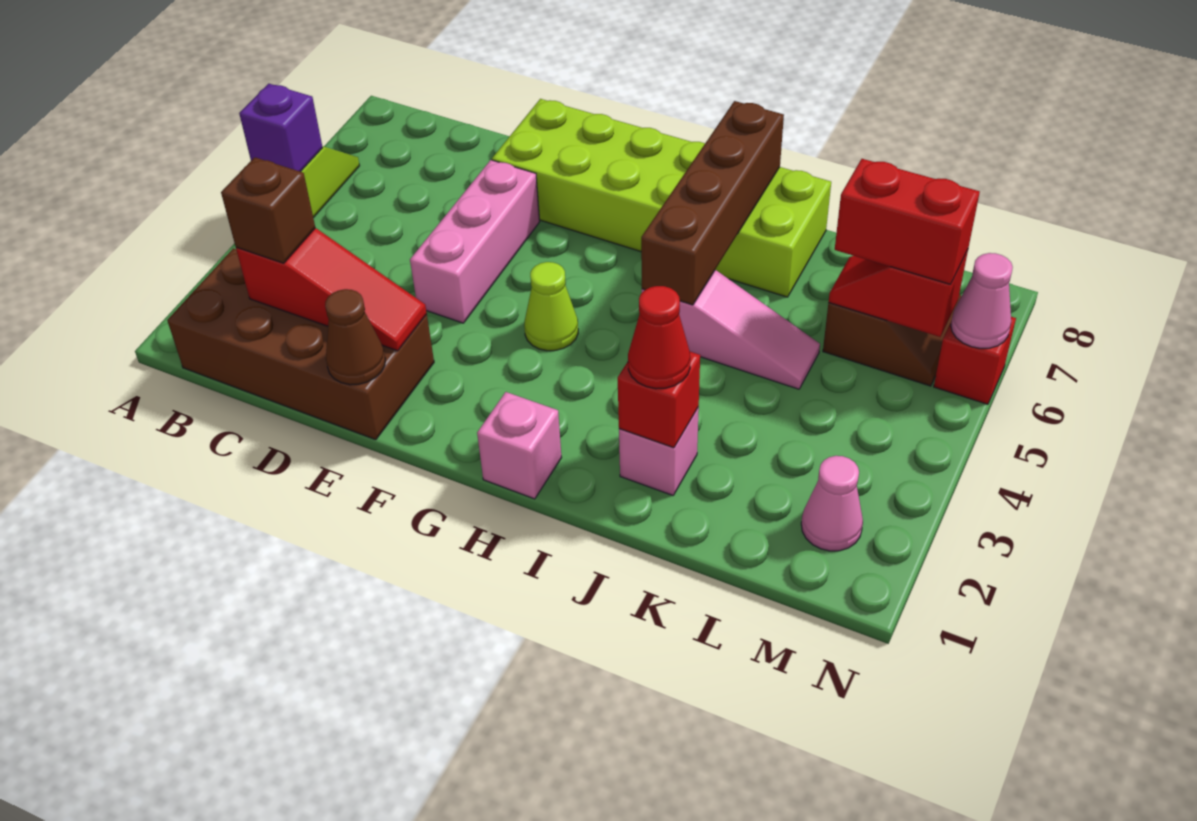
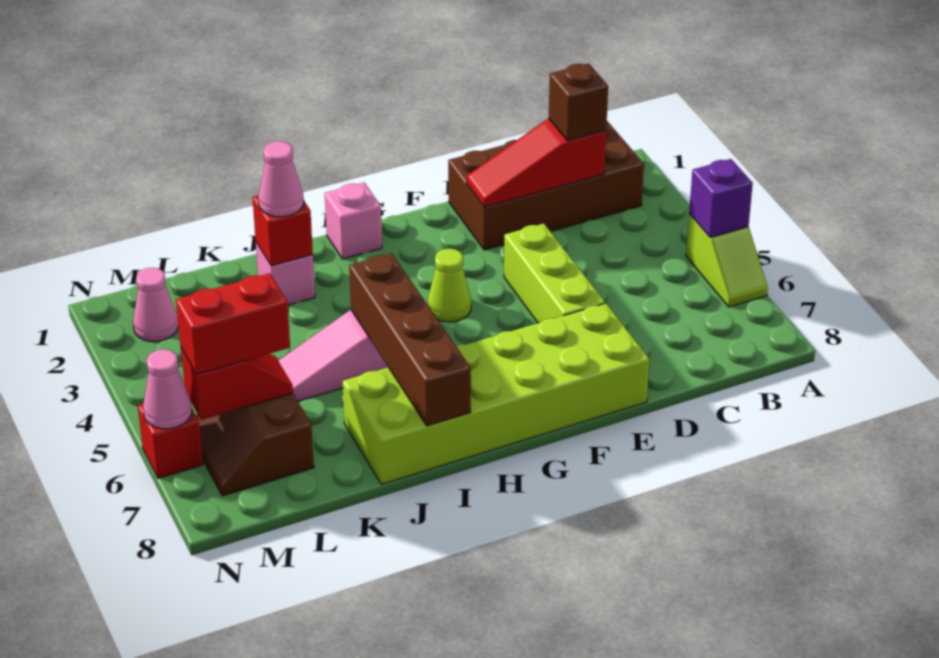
brown 1x1 cone [325,289,385,385] -> none
pink 1x3 brick [410,160,540,323] -> lime 1x3 brick [504,224,605,323]
red 1x1 cone [628,286,690,389] -> pink 1x1 cone [258,141,304,217]

